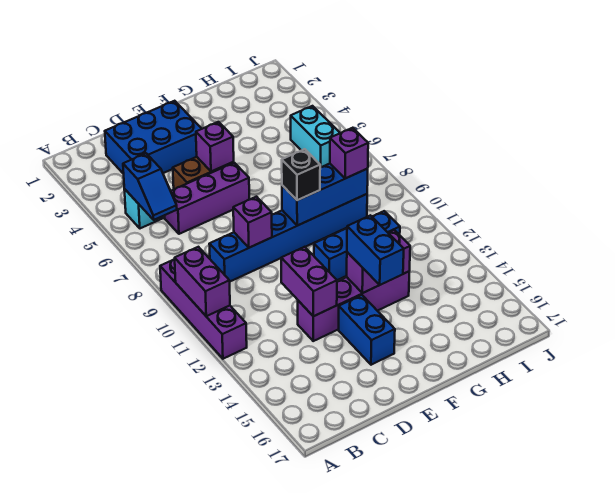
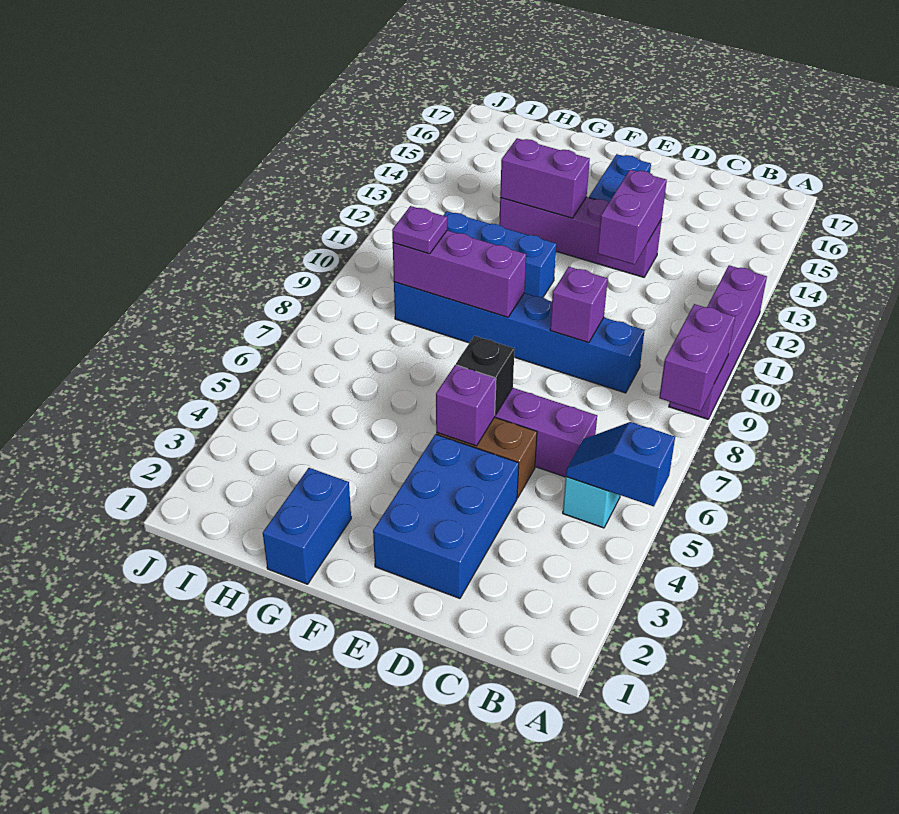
purple 1x2 brick [175,247,230,316] -> purple 1x2 brick moved to [659,304,735,411]
blue 1x2 slope [123,153,177,220] -> blue 1x2 slope turned to [566,422,675,506]
blue 2x3 brick [105,101,202,174] -> blue 2x3 brick turned to [373,434,519,598]
blue 1x3 brick [282,164,368,226] -> purple 1x3 brick [393,230,526,317]
black 1x1 brick [282,149,320,200] -> black 1x1 brick moved to [456,336,515,415]
blue 1x2 brick [347,215,404,285] -> blue 1x2 brick moved to [263,468,351,584]
purple 1x1 brick [330,128,368,178] -> purple 1x1 plate [392,206,447,254]
cyan 1x2 brick [291,106,340,167] -> none

